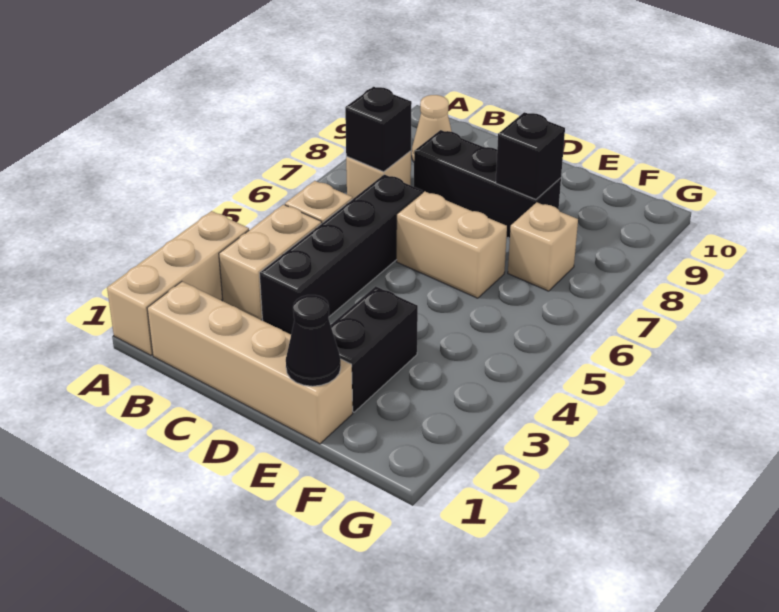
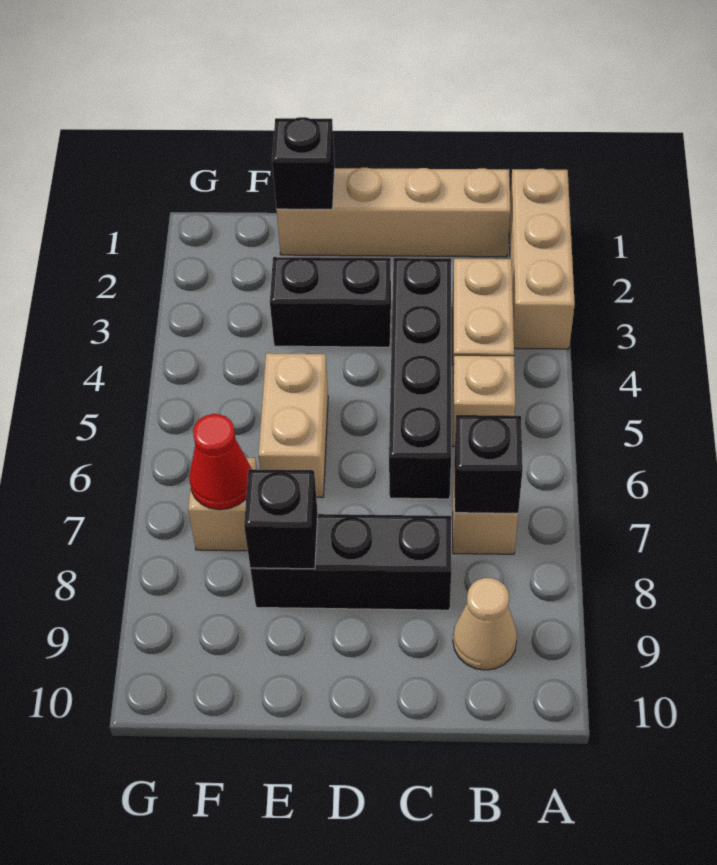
tan 1x2 brick [397,192,507,298] -> tan 1x2 brick turned to [259,353,328,497]
black 1x1 cone [286,295,341,386] -> black 1x1 brick [272,117,335,209]
black 1x2 brick [331,286,418,412] -> black 1x2 brick turned to [270,257,391,347]
none -> red 1x1 cone [189,414,251,510]

